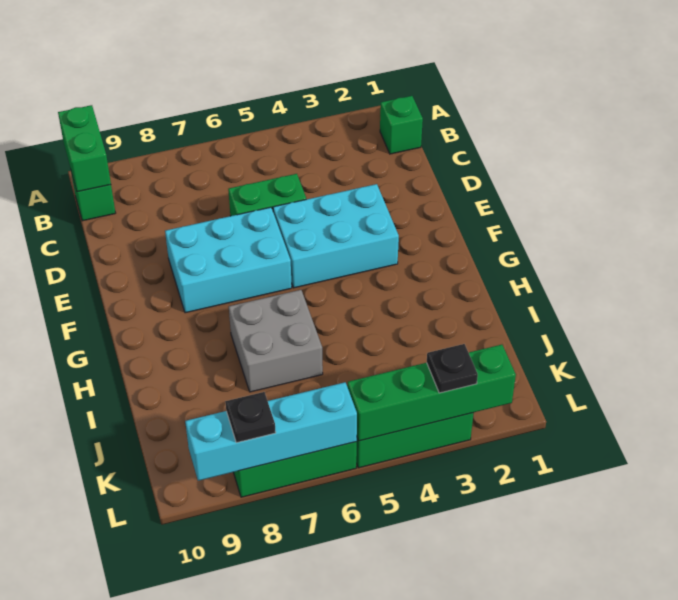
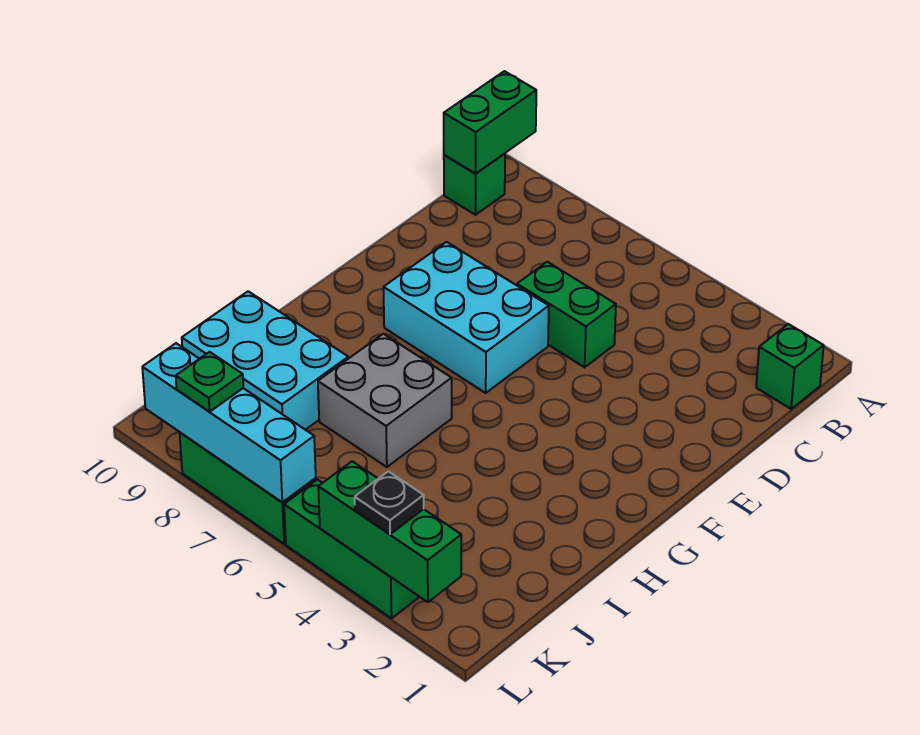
cyan 2x3 brick [273,184,399,288] -> cyan 2x3 brick moved to [182,291,348,430]
green 1x4 brick [347,345,516,441] -> green 1x3 brick [318,461,461,602]
black 1x1 plate [225,392,276,443] -> green 1x1 plate [176,352,243,412]

